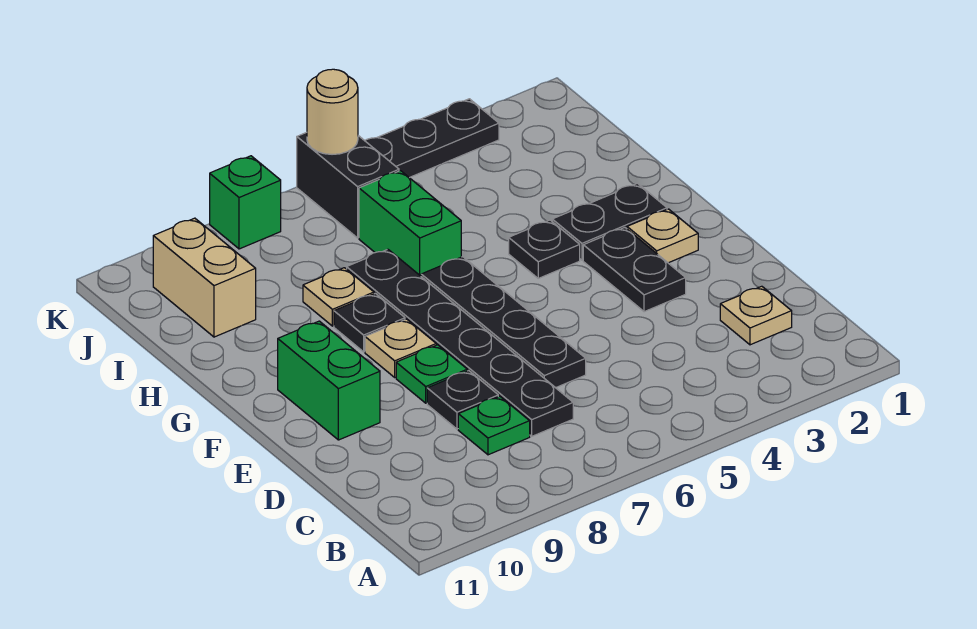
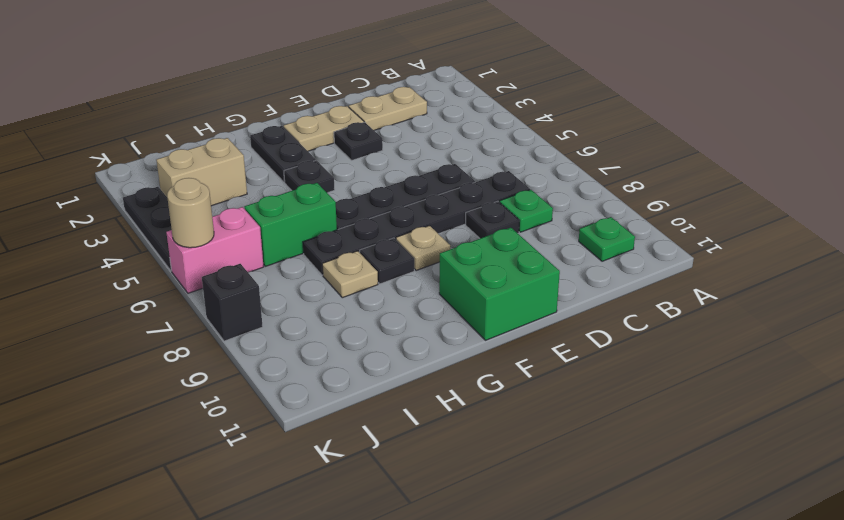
tan 1x1 plate [720,286,792,345] -> tan 1x2 plate [349,87,427,130]
black 1x2 plate [583,228,686,312] -> black 1x1 plate [334,122,383,160]
green 1x1 plate [396,345,467,403] -> green 1x1 plate moved to [579,217,635,261]
green 1x2 brick [278,321,380,440] -> green 2x2 brick [439,228,560,340]
tan 1x1 plate [627,209,698,263] -> tan 1x2 plate [284,106,364,151]
tan 1x2 brick [153,218,256,337] -> tan 1x2 brick moved to [156,138,247,206]
black 1x2 brick [297,132,399,238] -> pink 1x2 brick [166,207,264,293]
green 1x1 brick [210,156,281,249] -> black 1x1 brick [202,264,263,341]

